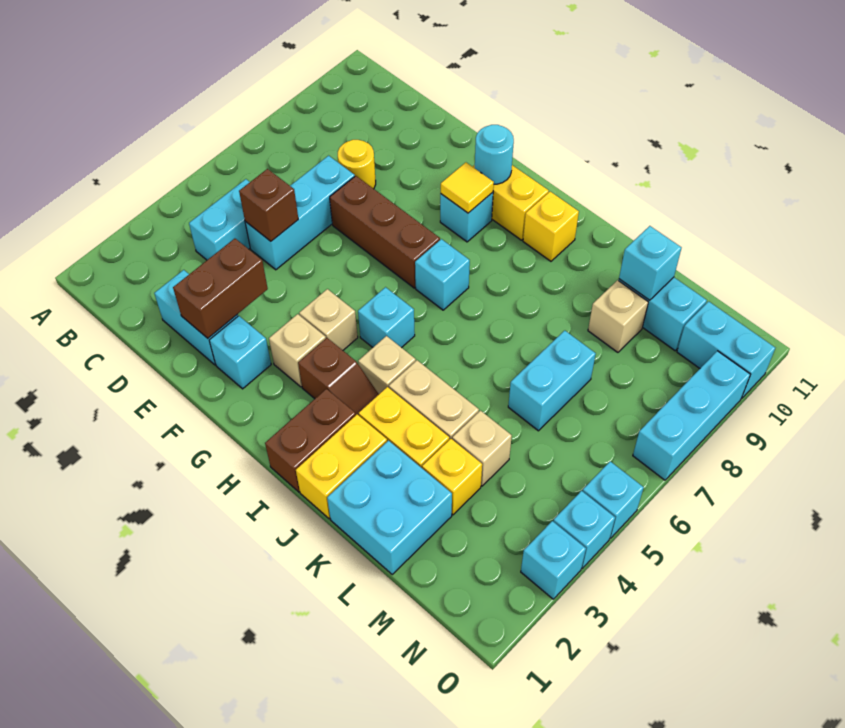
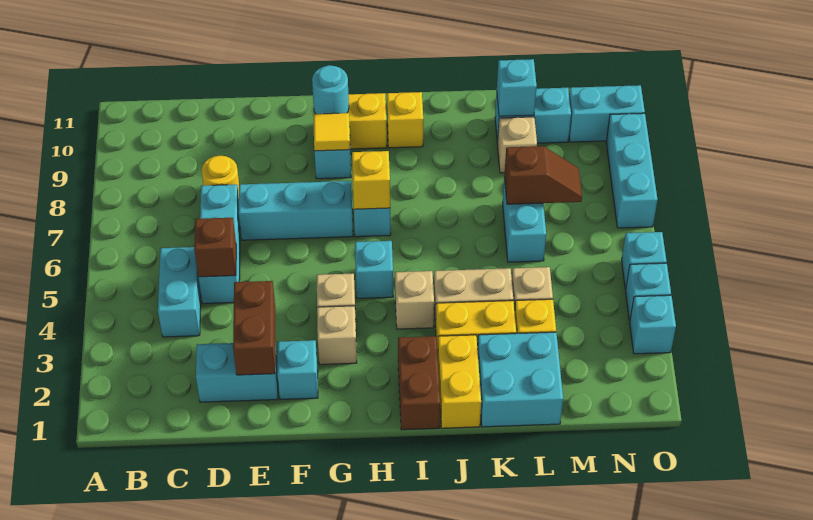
brown 1x3 brick [330,176,440,288] -> cyan 1x3 brick [239,181,353,240]
brown 1x2 slope [298,338,379,415] -> brown 1x2 slope moved to [504,146,582,204]
none -> yellow 1x1 brick [352,151,390,209]

